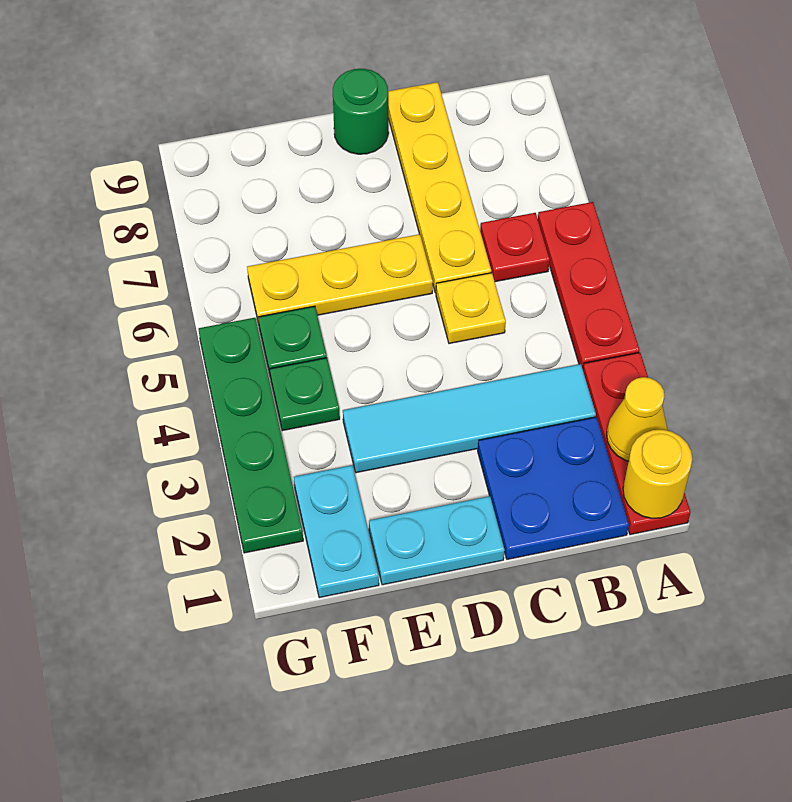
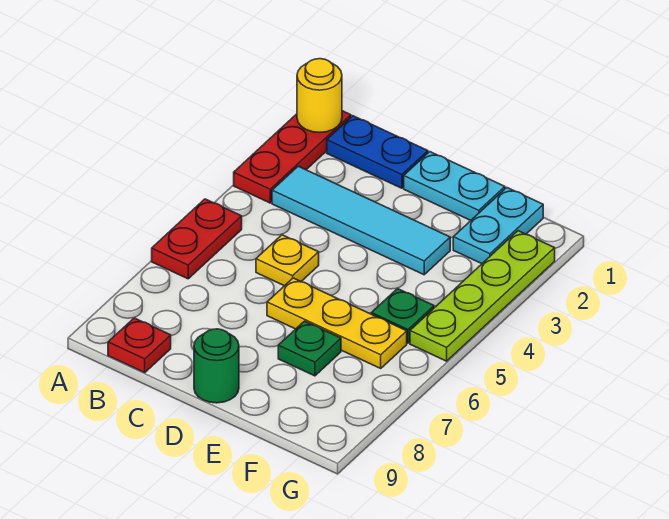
yellow 1x1 cone [607,377,667,461] -> none
red 1x3 plate [538,202,640,369] -> red 1x2 plate [152,199,242,279]
blue 2x2 plate [478,417,629,559] -> blue 1x2 plate [327,116,428,188]
red 1x1 plate [480,213,550,282] -> red 1x1 plate moved to [108,318,171,373]
yellow 1x4 plate [388,82,491,293] -> none
green 1x1 plate [270,358,340,431] -> green 1x1 plate moved to [278,321,341,376]
green 1x4 plate [198,318,303,553] -> lime 1x4 plate [410,231,555,361]

